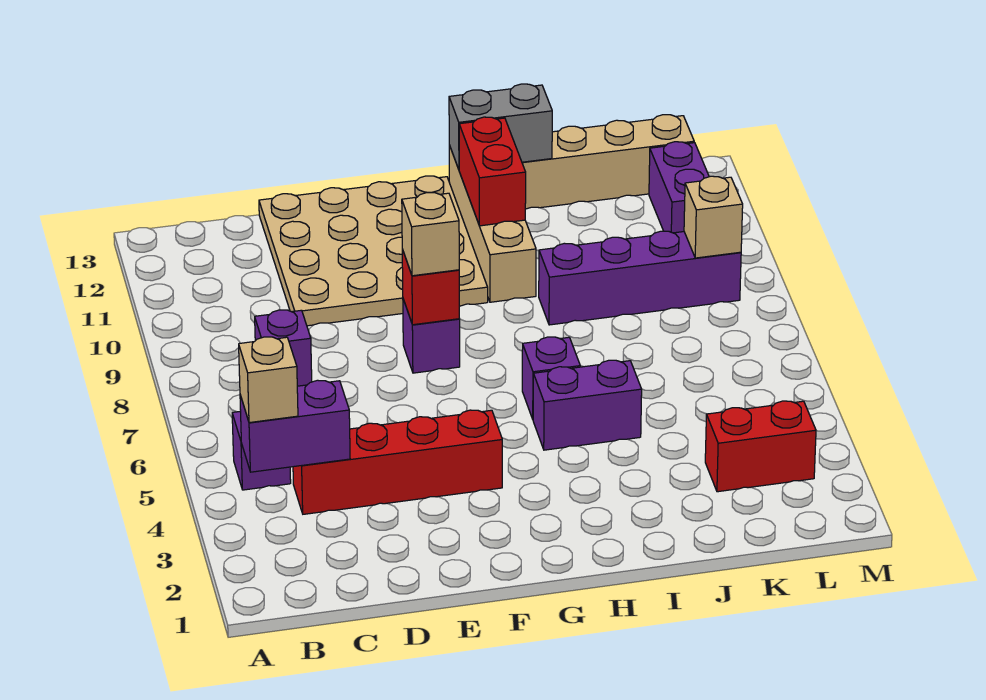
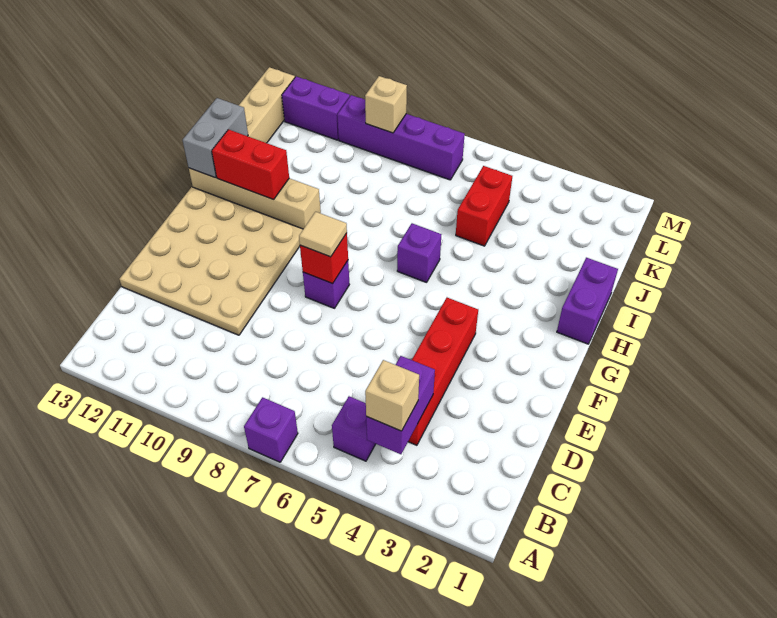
purple 1x1 brick [255,310,312,386] -> purple 1x1 brick moved to [244,397,298,462]
tan 1x1 brick [402,192,459,276] -> tan 1x1 tile [299,212,347,257]
purple 1x2 brick [533,360,642,450] -> purple 1x2 brick moved to [557,258,618,344]
purple 1x4 brick [539,231,741,325] -> purple 1x4 brick turned to [337,95,465,180]
red 1x2 brick [705,401,816,492] -> red 1x2 brick moved to [456,166,512,246]

